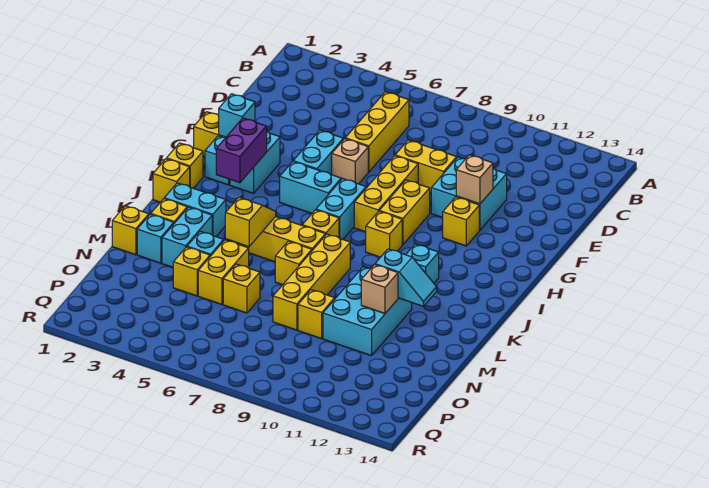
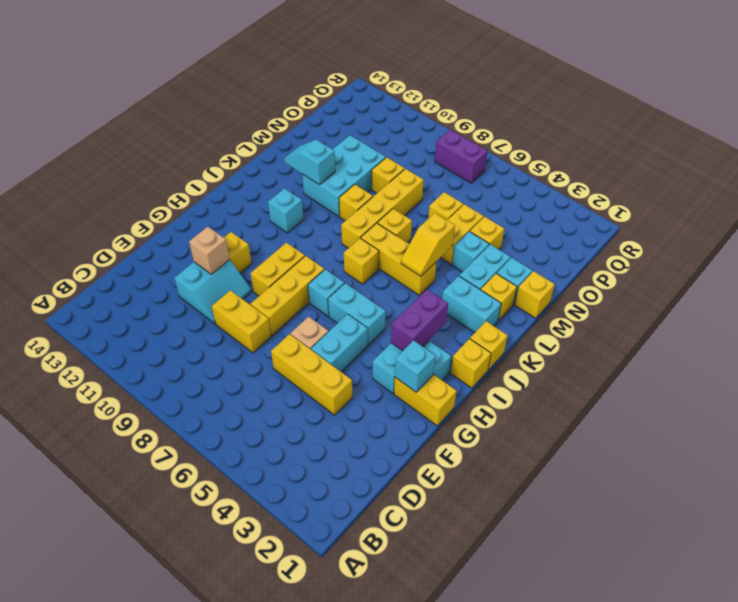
yellow 1x3 brick [345,92,409,172] -> yellow 1x3 brick turned to [271,334,352,415]
cyan 2x2 brick [431,157,507,230] -> cyan 2x2 slope [174,260,252,324]
cyan 1x2 brick [316,179,366,239] -> cyan 1x1 brick [308,269,344,316]
yellow 1x1 brick [366,211,402,257] -> yellow 1x1 brick moved to [339,184,373,221]
tan 1x1 brick [361,265,398,313] -> none
none -> purple 1x2 brick [435,130,487,183]

